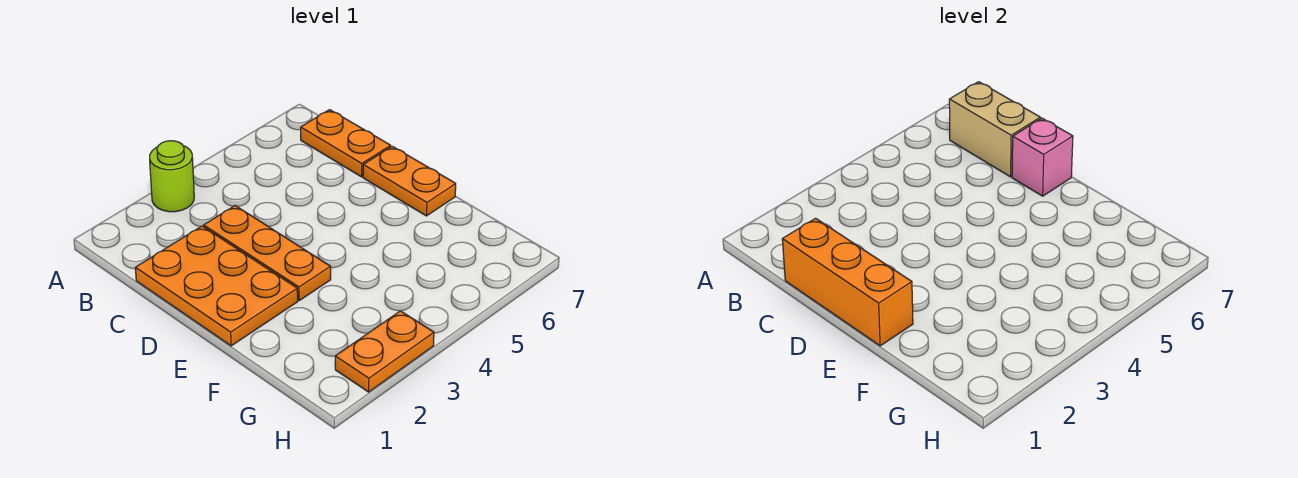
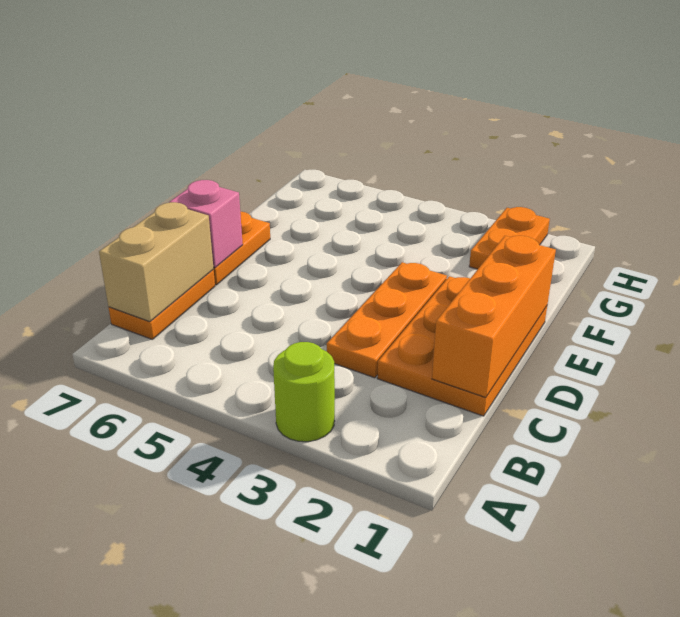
orange 1x2 plate [335,311,434,392] -> orange 1x2 plate turned to [469,207,550,269]

